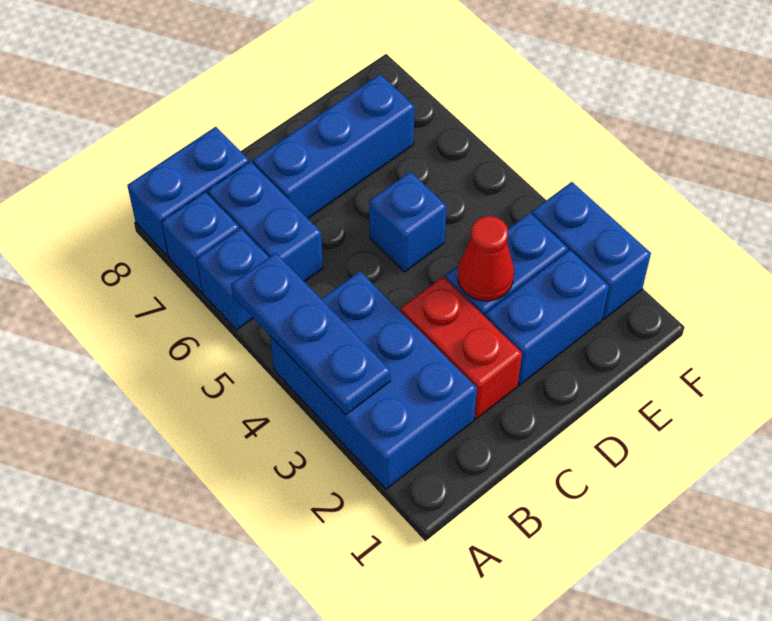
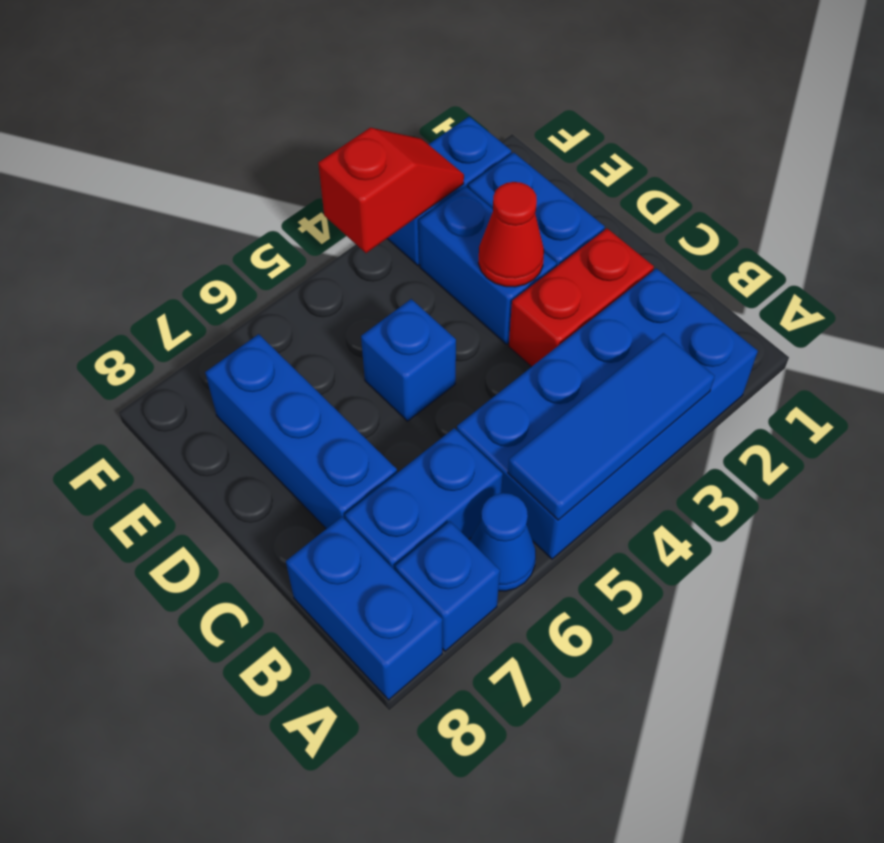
blue 2x3 brick [270,271,477,489] -> blue 2x4 brick [457,268,758,559]
blue 1x3 plate [231,253,390,415] -> blue 1x3 tile [508,333,715,520]
blue 1x1 brick [197,228,269,330] -> blue 1x1 cone [470,493,536,591]
none -> red 1x2 slope [318,128,464,253]

